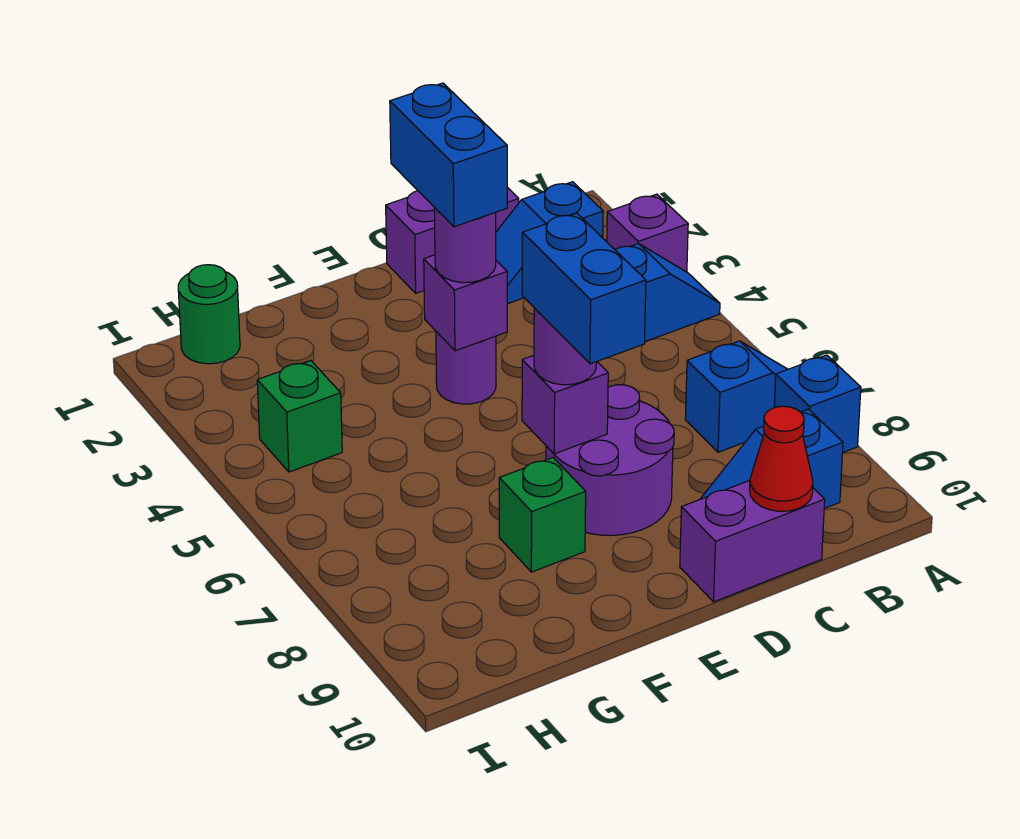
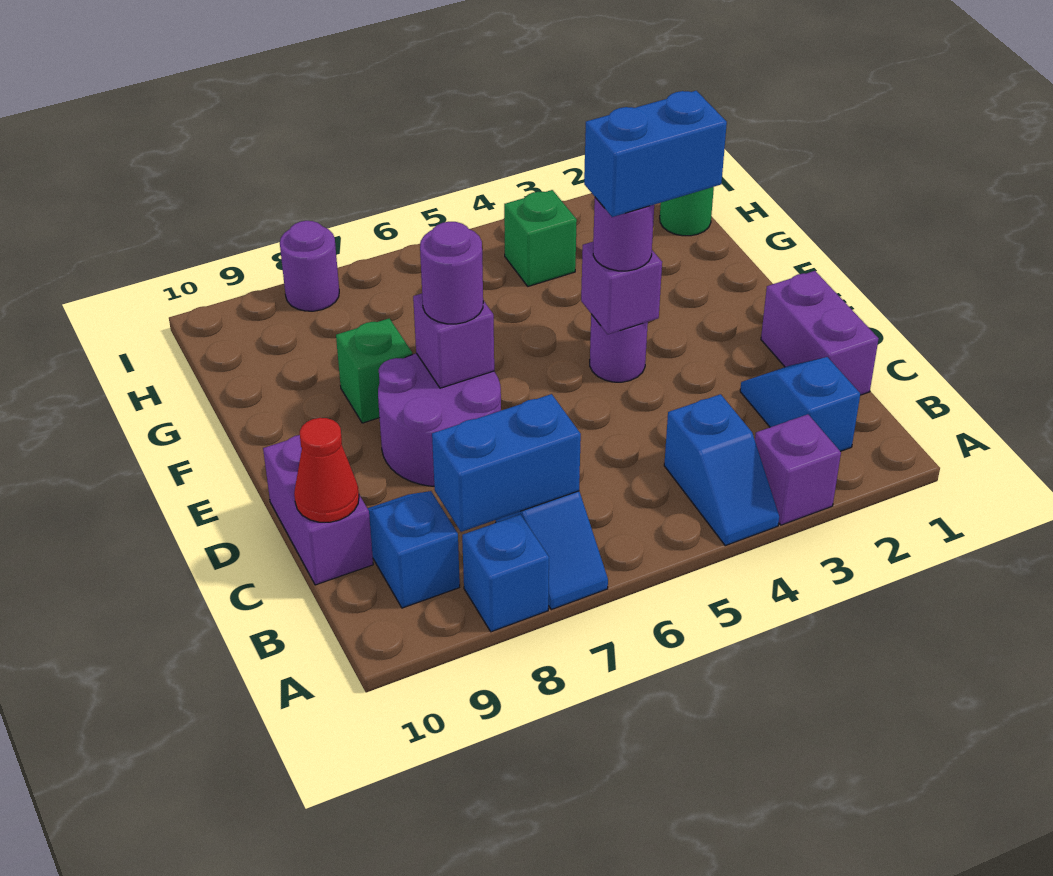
blue 1x2 brick [522,213,646,364] -> blue 1x2 brick moved to [432,394,581,532]
none -> purple 1x1 round brick [280,221,339,311]

